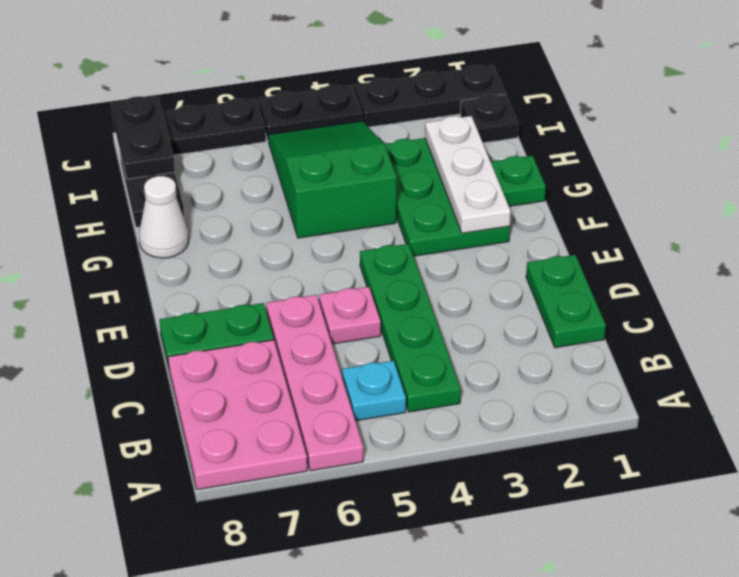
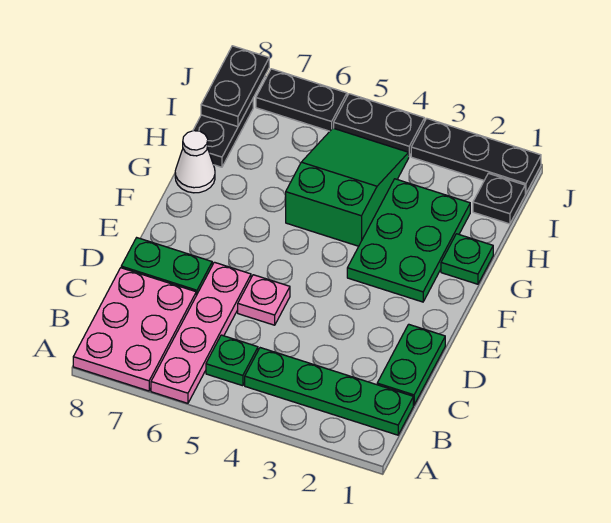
green 1x4 plate [360,244,461,412] -> green 1x4 plate turned to [245,348,413,435]
cyan 1x1 plate [342,361,406,421] -> green 1x1 plate [206,335,258,386]
white 1x3 plate [425,116,511,233] -> none

